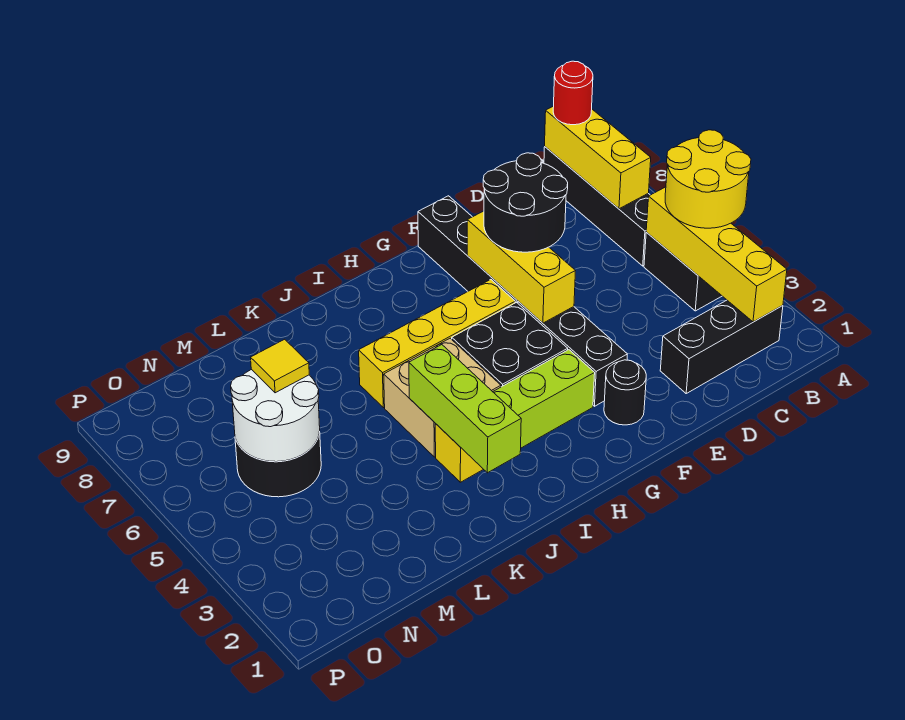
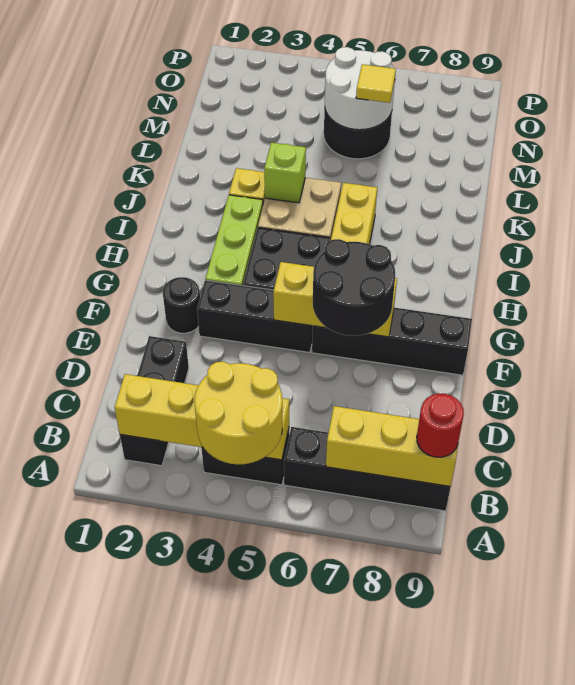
lime 1x3 brick [409,345,521,473] -> lime 1x1 brick [264,143,306,203]

